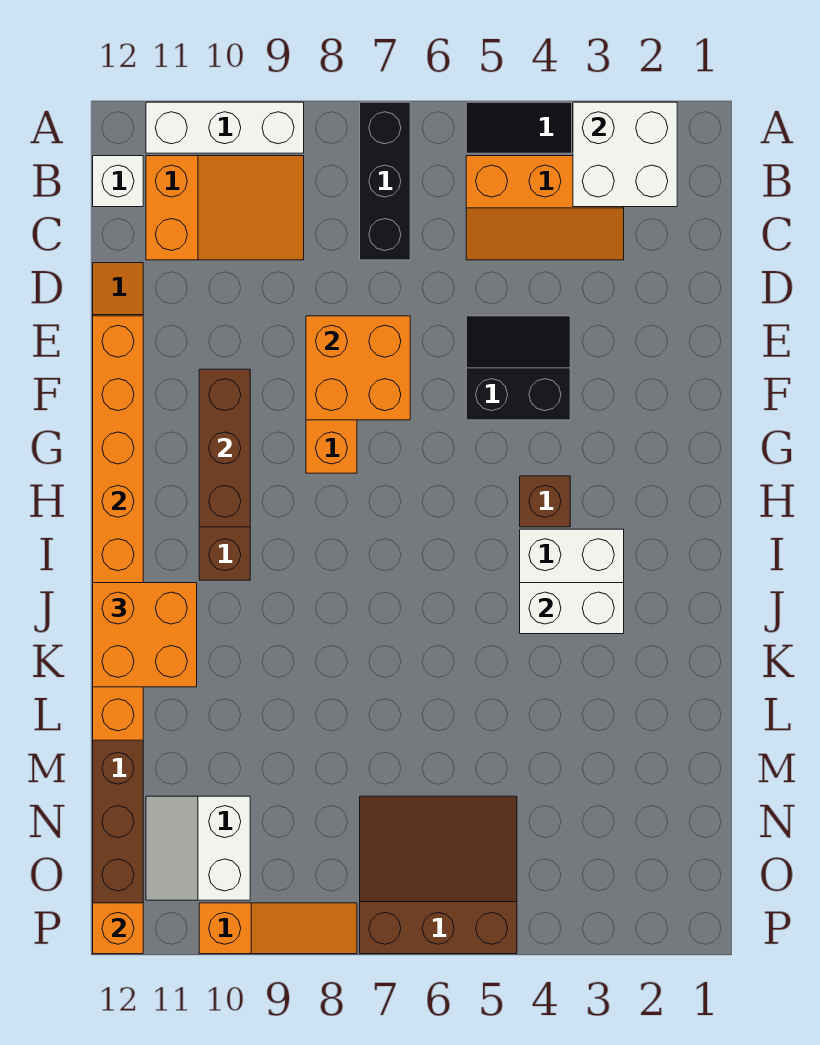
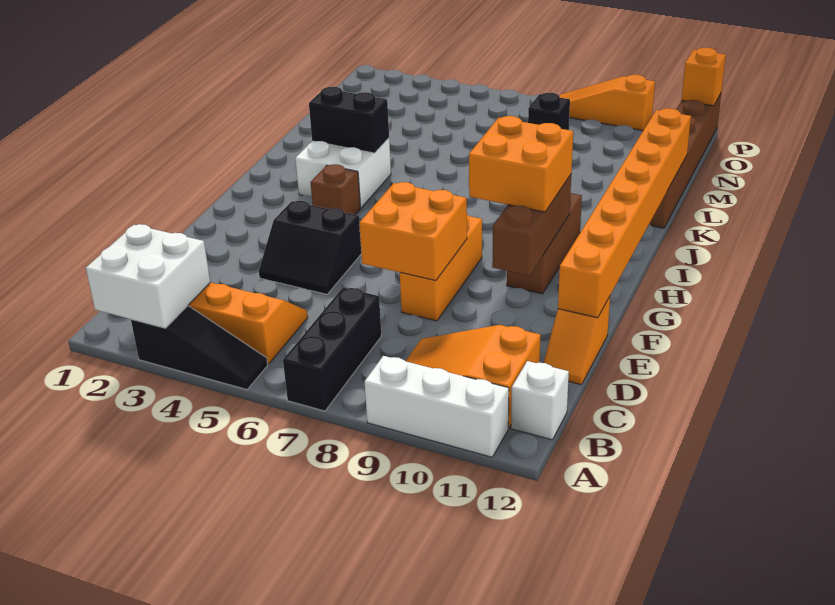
white 1x2 brick [520,583,624,634] -> black 1x2 brick [309,87,389,153]
orange 2x2 brick [93,583,197,687] -> orange 2x2 brick moved to [469,116,573,212]
brown 3x3 slope [360,796,517,954] -> none
none -> black 1x1 brick [528,93,570,130]
white 2x2 slope [146,796,250,900] -> none

